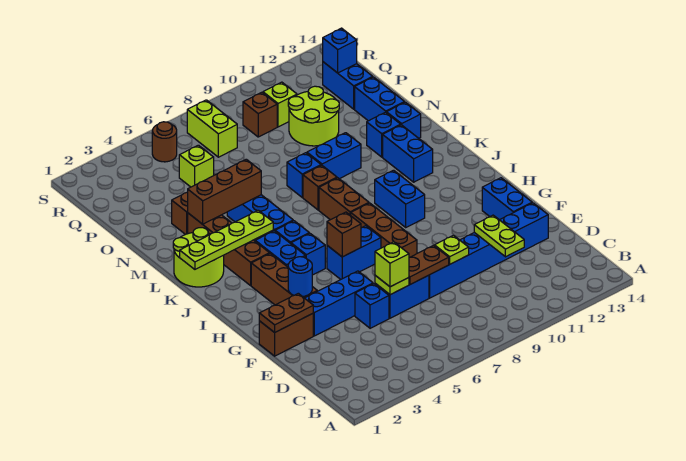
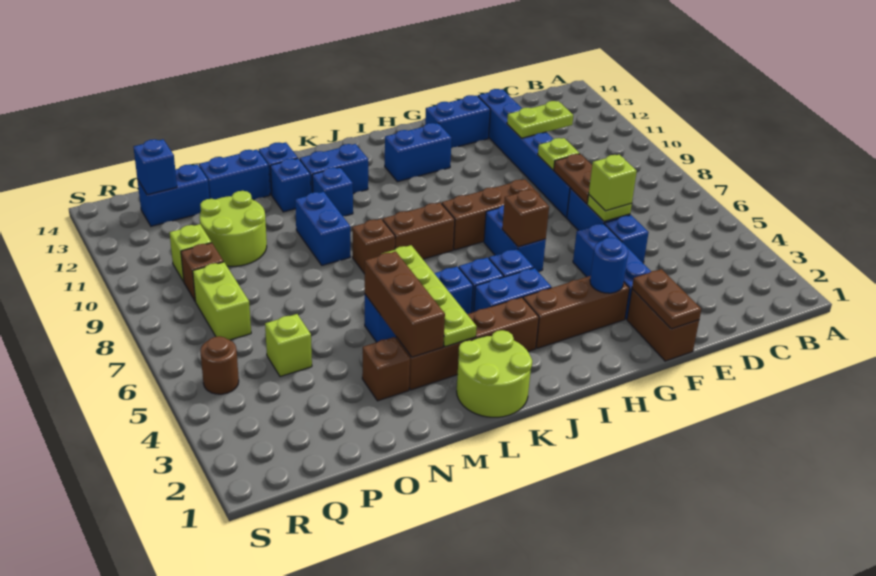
blue 1x2 brick [375,170,425,227] -> blue 1x2 brick moved to [385,123,452,182]
lime 1x4 plate [180,210,273,269] -> lime 1x4 plate moved to [382,245,477,347]
blue 1x1 brick [287,153,321,197] -> blue 1x1 brick moved to [312,167,353,216]
lime 1x2 brick [187,100,237,157] -> lime 1x2 brick turned to [193,262,251,340]

